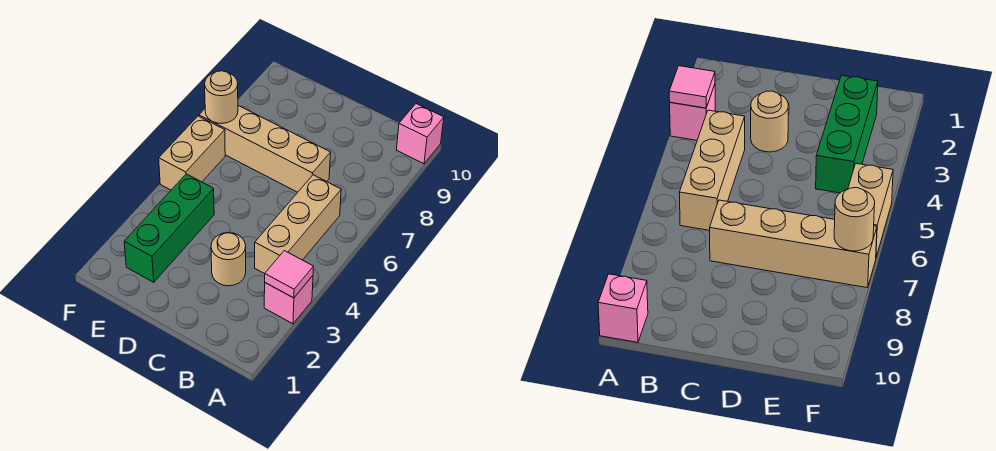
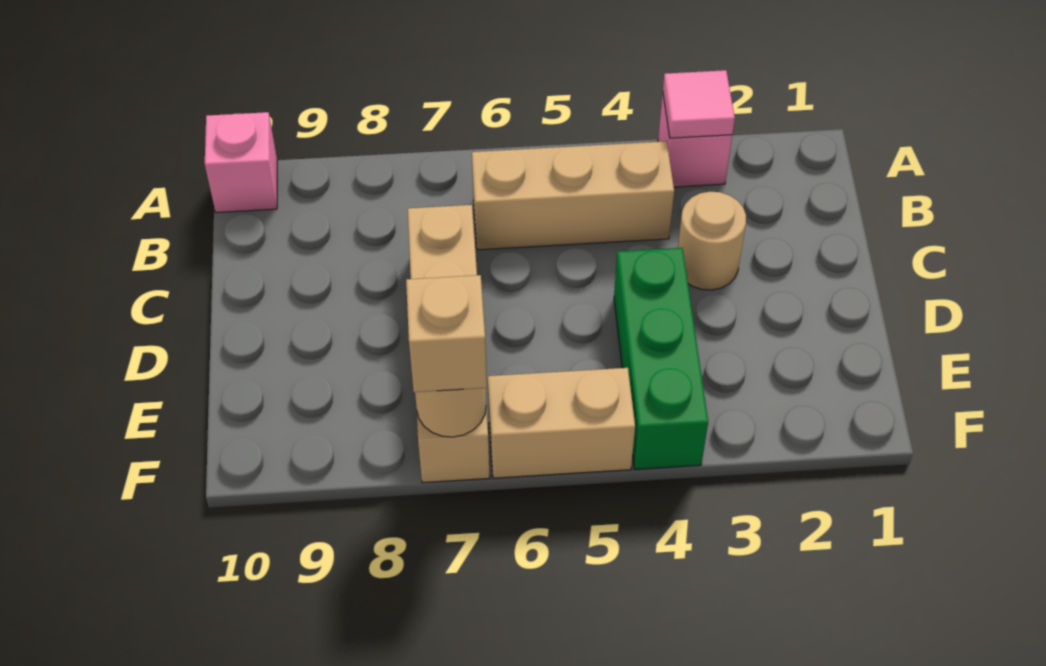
green 1x3 brick [124,174,214,282] -> green 1x3 brick turned to [614,248,708,469]
none -> tan 1x1 brick [406,275,487,392]

